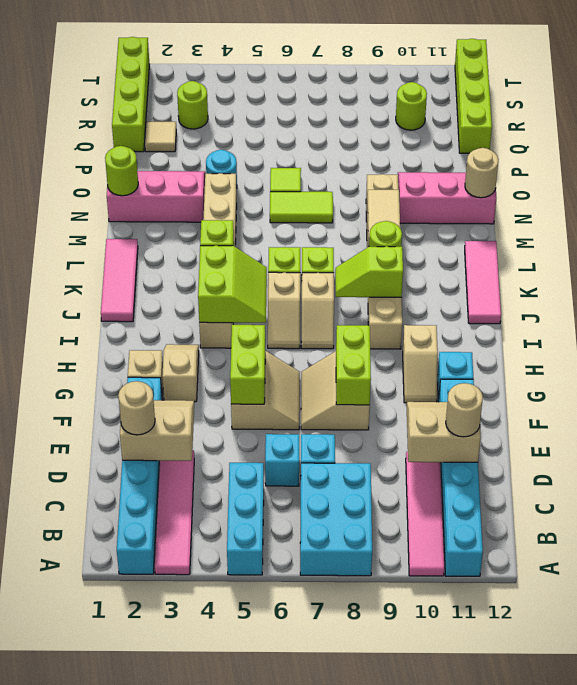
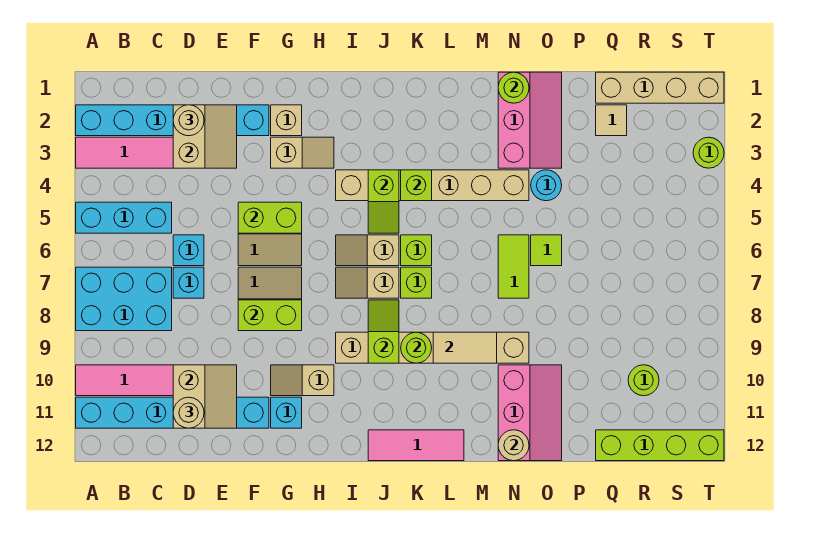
lime 2x2 slope [198,246,267,323] -> lime 1x2 slope [368,170,399,233]
pink 1x3 tile [101,239,138,322] -> none
lime 1x4 brick [112,37,149,152] -> tan 1x4 brick [596,72,724,103]
lime 1x1 round brick [177,81,208,129] -> lime 1x1 round brick moved to [693,137,724,168]

